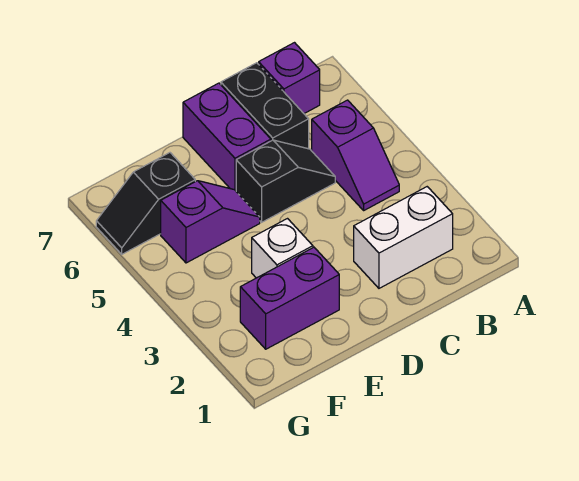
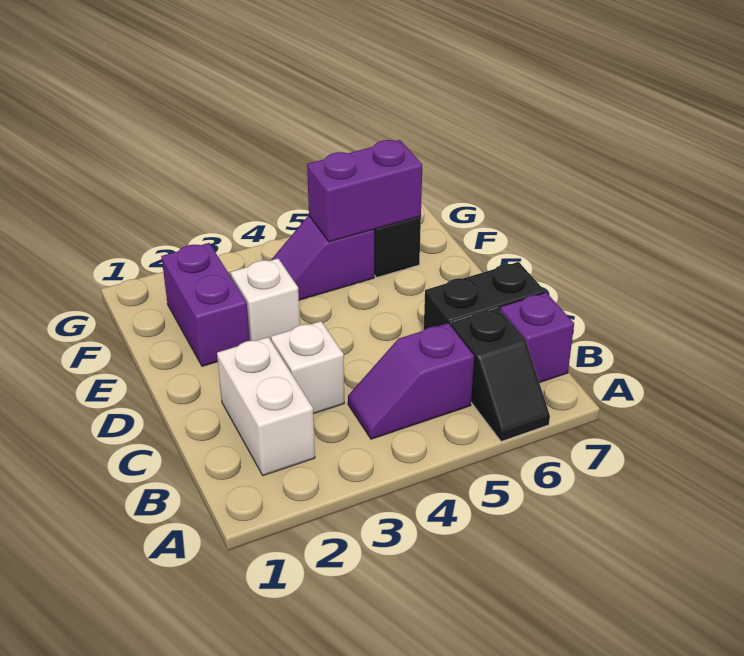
none -> white 1x1 brick [271,321,344,414]
black 1x2 slope [236,140,335,222] -> black 1x2 slope moved to [451,308,550,441]
purple 1x2 brick [183,83,271,191] -> purple 1x2 brick moved to [307,140,422,242]
purple 1x2 slope [161,181,260,263] -> purple 1x2 slope turned to [271,216,374,300]

